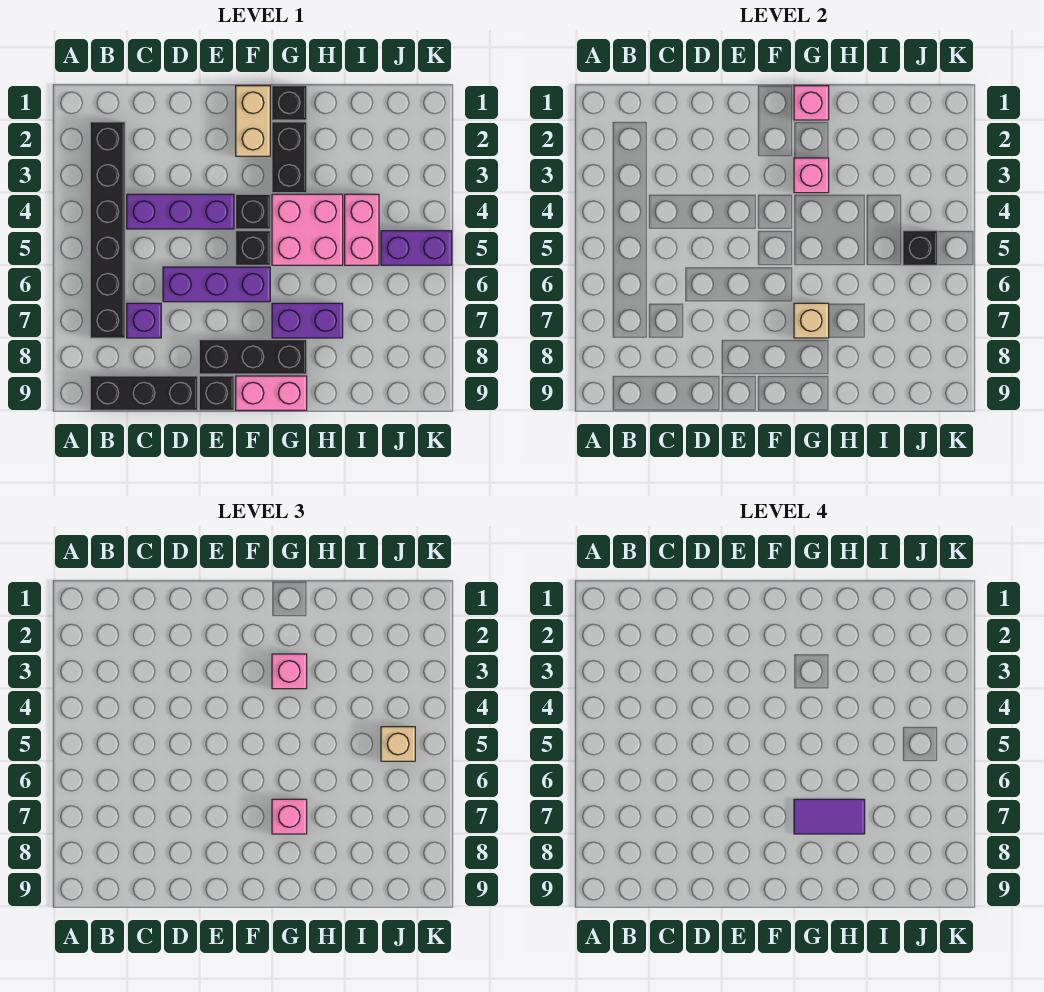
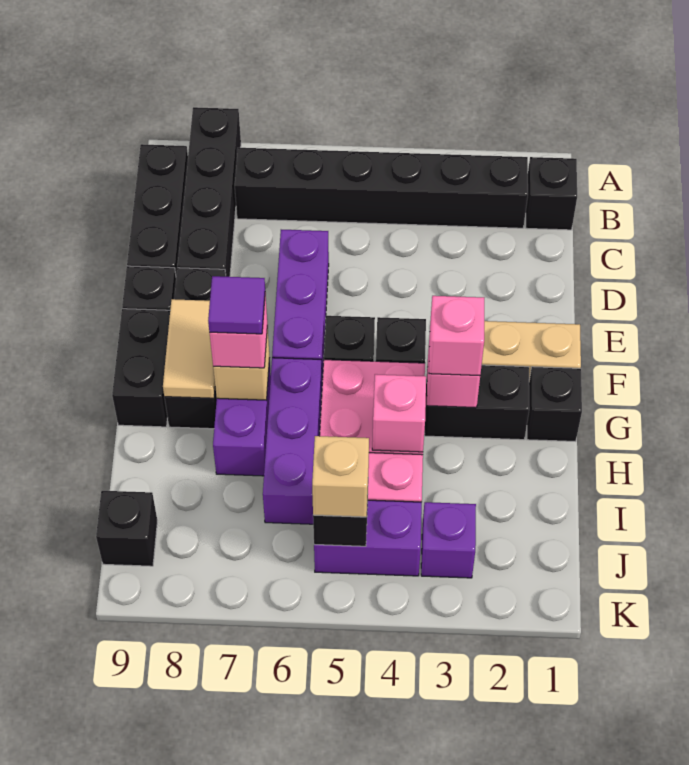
none -> black 1x4 brick [177,107,241,277]
none -> black 1x1 brick [526,157,577,230]
purple 1x3 brick [127,194,234,229] -> purple 1x3 brick moved to [263,358,322,524]
purple 1x1 brick [127,303,161,338] -> purple 1x1 brick moved to [421,502,476,578]
none -> tan 1x2 tile [163,299,215,398]
pink 1x2 brick [236,376,307,410] -> black 1x2 brick [112,309,170,427]
pink 1x1 brick [794,86,829,120] -> pink 1x1 brick moved to [372,374,426,452]
purple 1x2 tile [794,799,865,834] -> purple 1x1 tile [208,276,265,334]
purple 1x2 brick [381,231,452,265] -> purple 1x2 brick turned to [314,500,422,576]
none -> black 1x1 brick [96,491,157,566]

